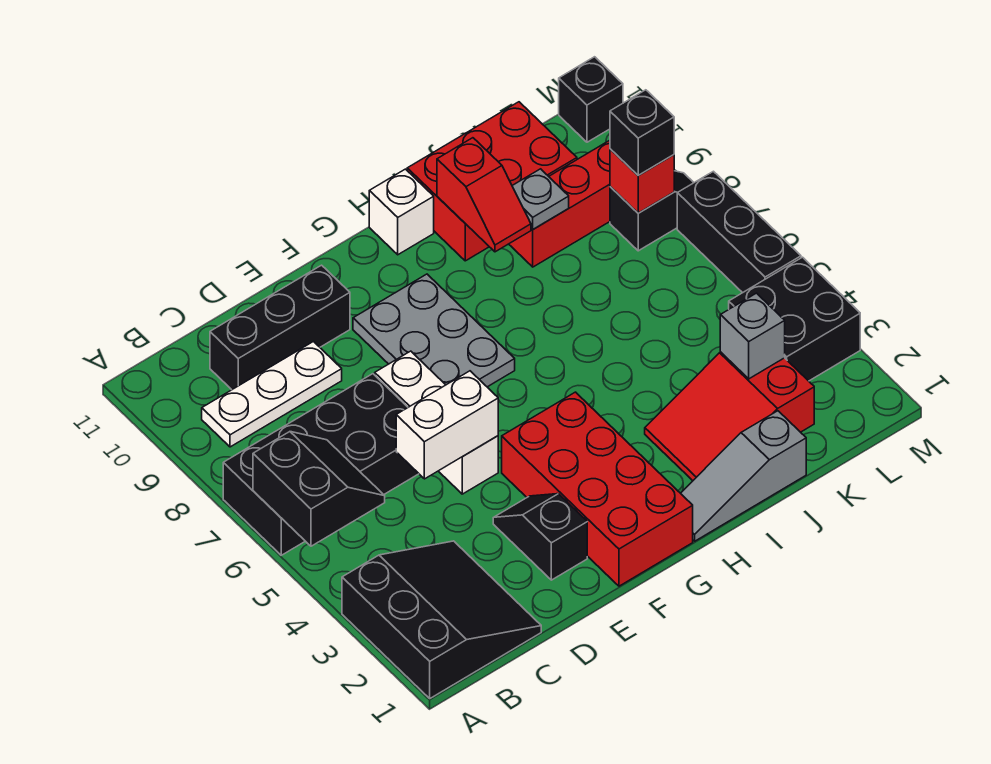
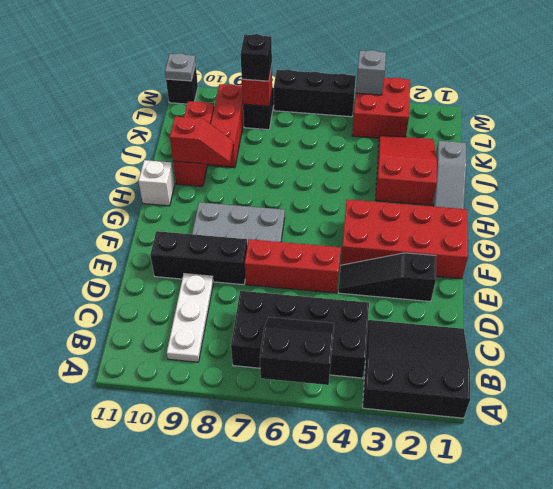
black 2x4 brick [223,374,419,555] -> black 2x4 brick turned to [231,291,369,378]
black 1x3 brick [210,265,350,390] -> black 1x3 brick turned to [150,231,247,285]
white 1x2 brick [396,371,498,479] -> none
black 1x2 slope [493,494,587,580] -> black 1x3 slope [338,253,436,302]
white 1x3 brick [375,351,498,494] -> red 1x3 brick [245,239,341,293]
red 2x3 slope [645,352,814,481] -> red 2x3 slope turned to [376,135,437,205]
red 2x3 brick [407,102,577,261] -> red 1x3 brick [173,101,214,186]
grey 1x1 plate [512,169,569,229] -> grey 1x1 plate moved to [165,53,196,81]
grey 1x1 brick [720,293,785,379] -> grey 1x1 brick moved to [356,50,386,95]
black 2x2 brick [729,257,860,381] -> red 2x2 brick [352,78,410,138]

